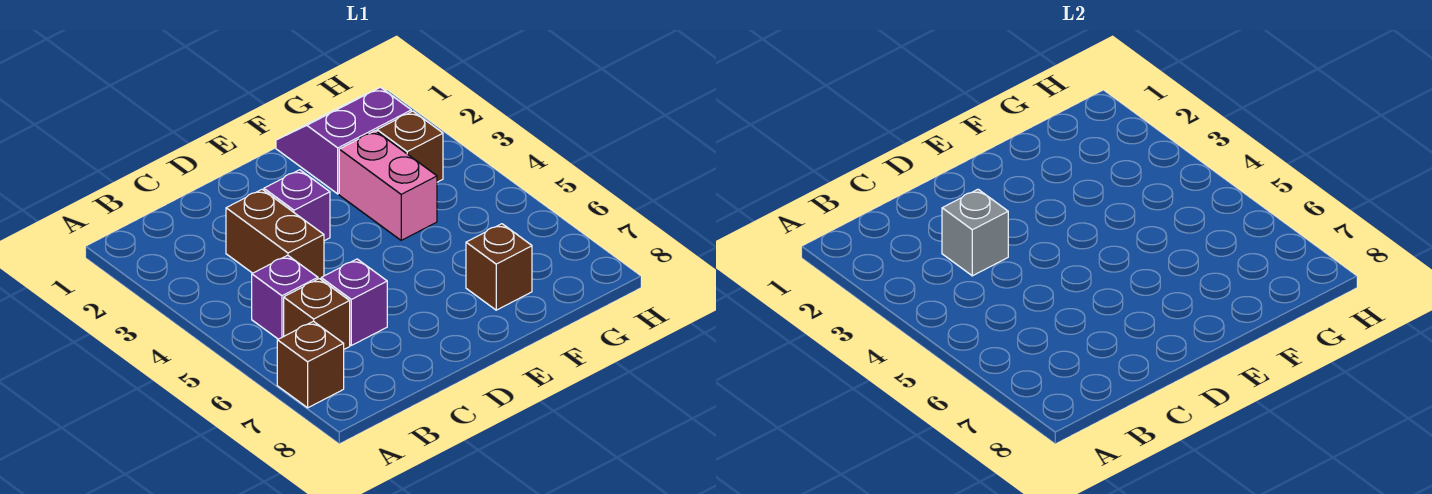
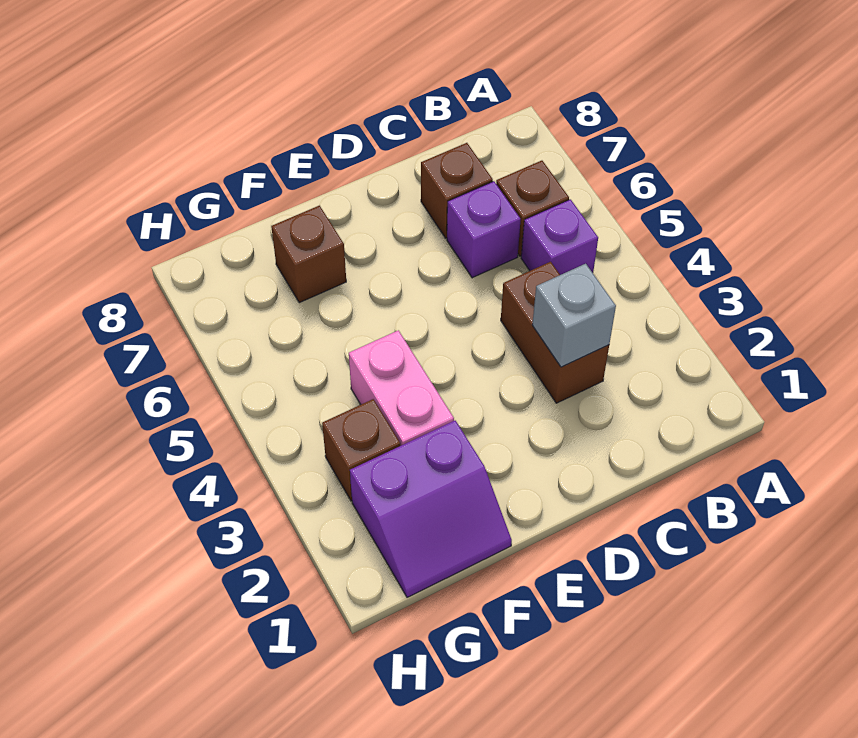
brown 1x1 brick [277,321,344,408] -> brown 1x1 brick moved to [421,143,493,238]
purple 1x1 brick [264,170,330,241] -> none

